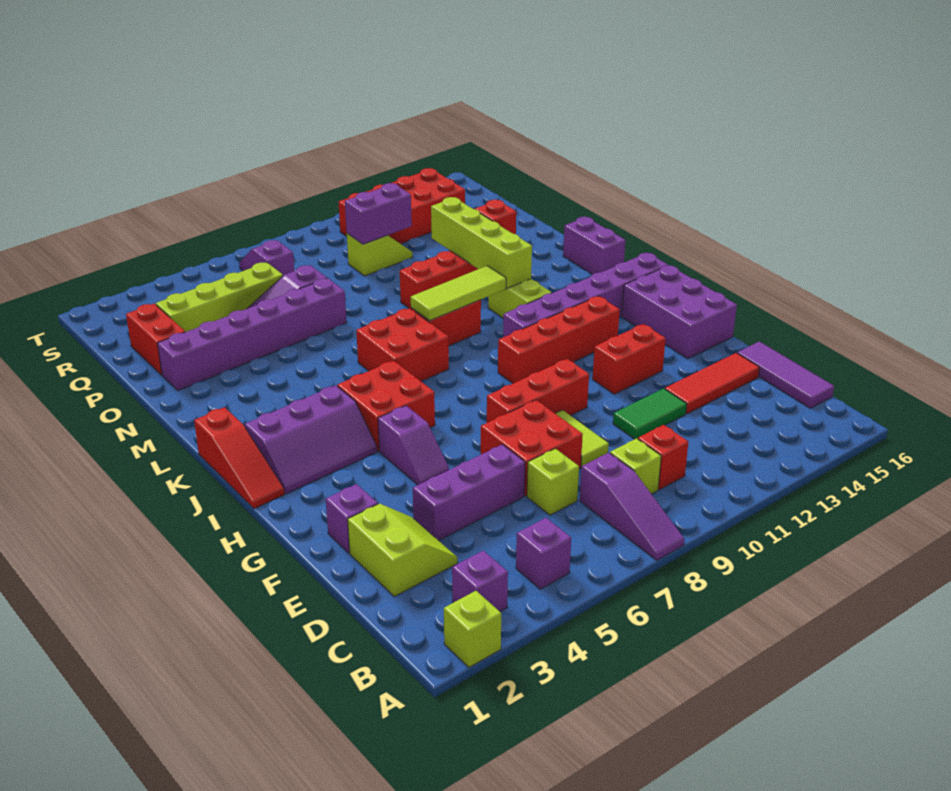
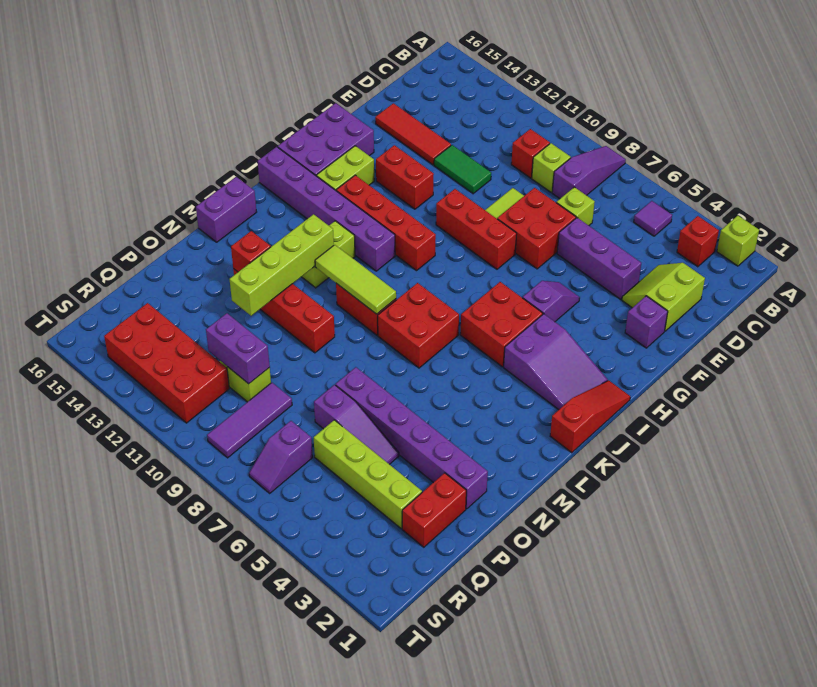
purple 1x1 brick [452,551,508,611] -> red 1x1 brick [677,216,719,267]
purple 1x1 brick [516,518,571,589] -> purple 1x1 tile [634,201,672,236]
purple 1x3 tile [737,341,834,408] -> purple 1x3 tile moved to [207,383,292,458]
none -> lime 1x2 brick [317,146,374,190]
purple 2x3 slope [245,385,377,494] -> purple 2x3 slope turned to [504,314,608,410]

